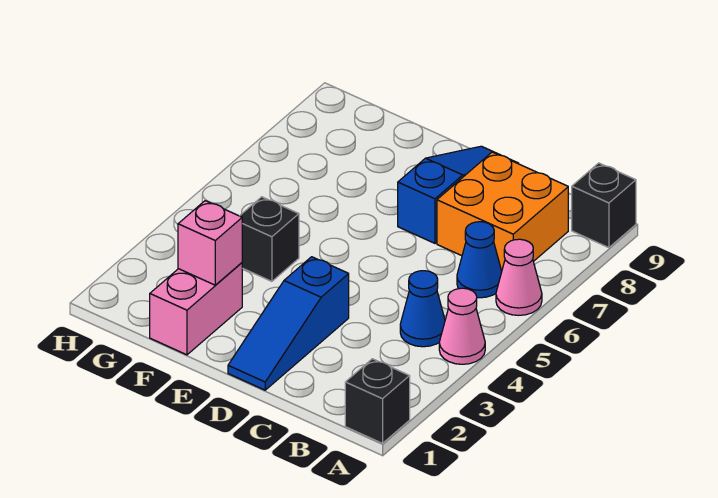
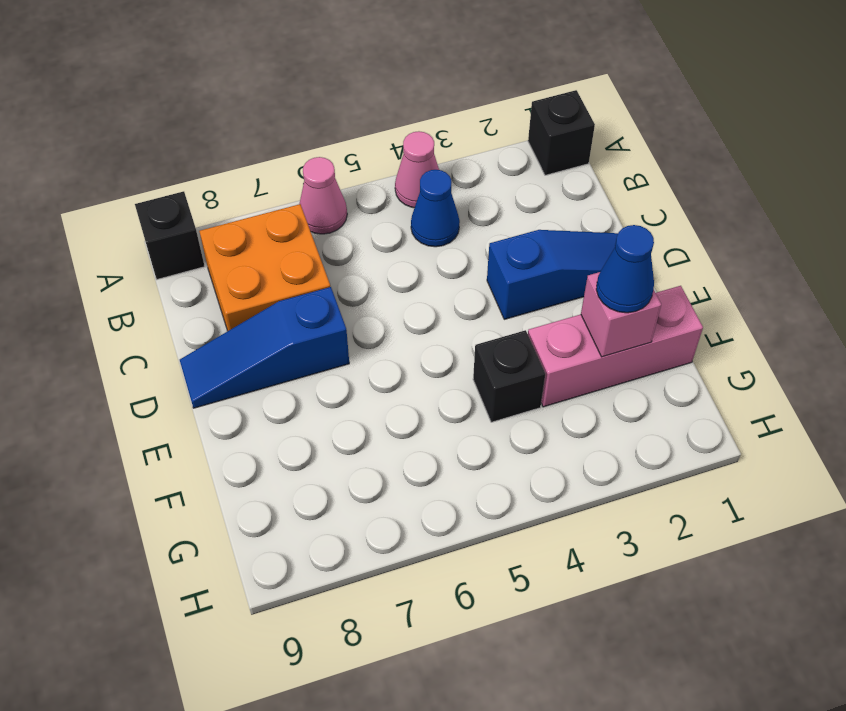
blue 1x1 cone [457,222,502,298] -> blue 1x1 cone moved to [596,225,654,313]
pink 1x2 brick [150,263,242,355] -> pink 1x3 brick [528,286,703,407]

